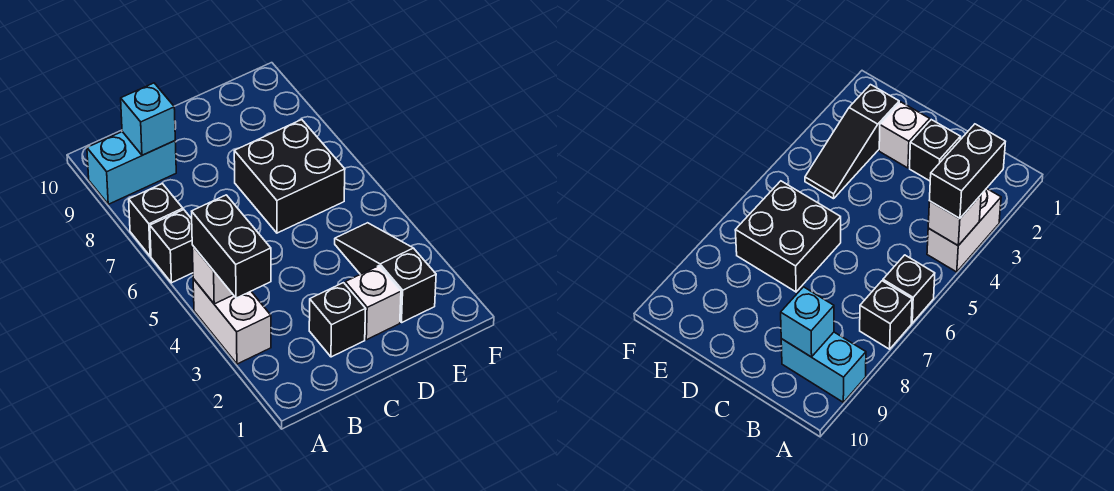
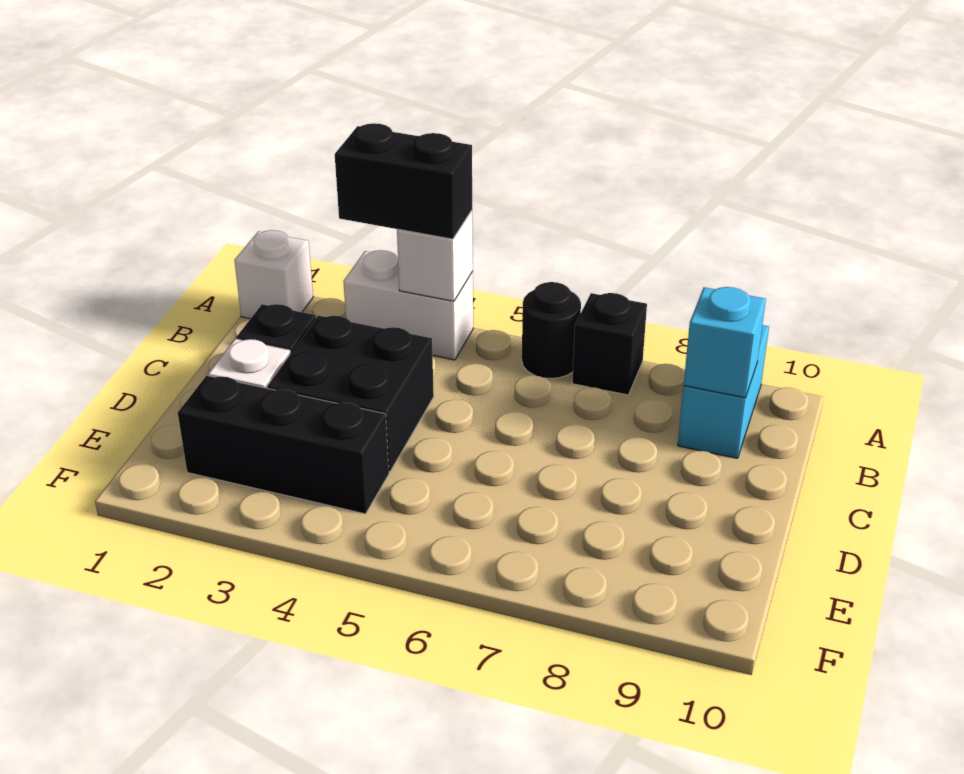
none -> white 1x1 brick [234,230,313,319]
black 1x1 brick [150,210,193,283] -> black 1x1 round brick [522,282,581,379]
black 2x2 brick [234,120,345,233] -> black 2x2 brick moved to [267,316,434,472]
black 1x3 slope [335,223,436,322] -> black 1x3 brick [178,376,389,514]

